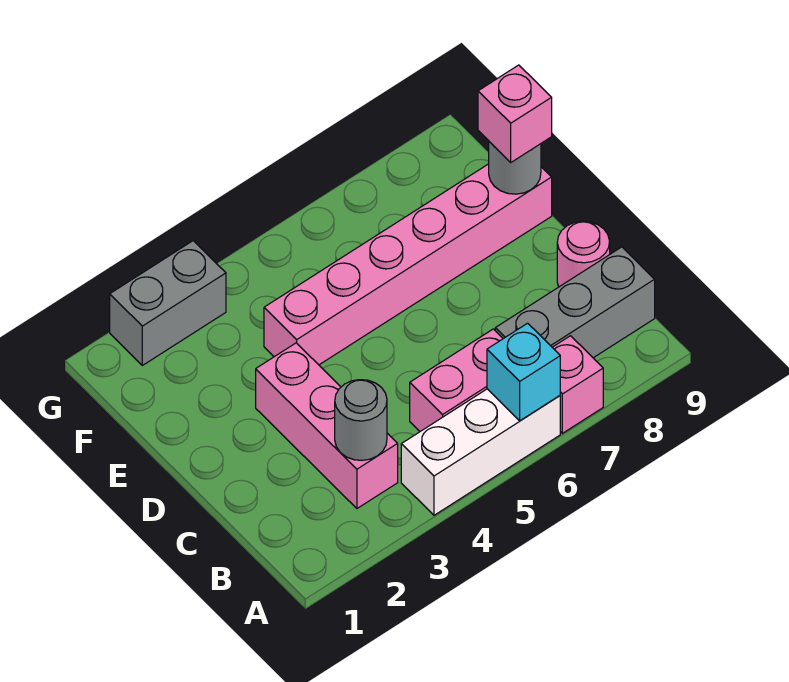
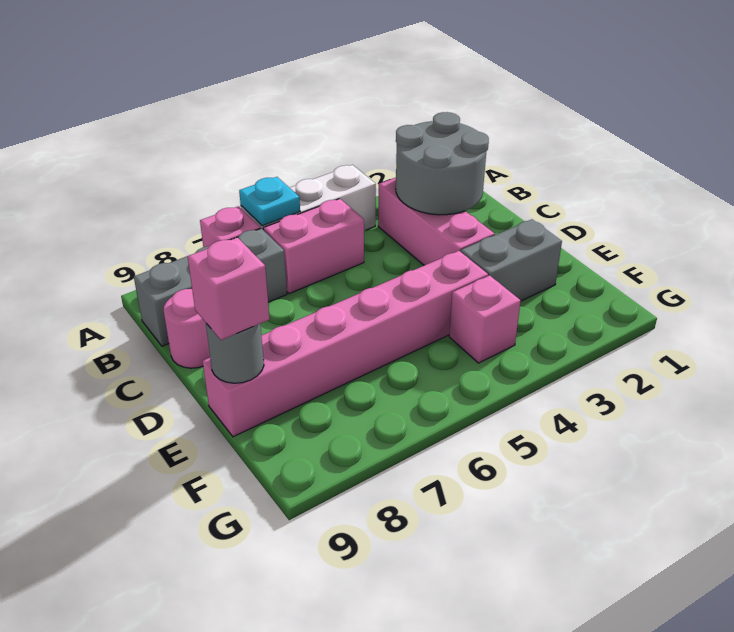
cyan 1x1 brick [487,323,560,421] -> cyan 1x1 plate [239,177,300,226]
grey 1x1 round brick [335,380,387,460] -> grey 2x2 round brick [396,112,489,215]
none -> pink 1x1 brick [449,275,521,363]
grey 1x2 brick [110,241,226,365] -> grey 1x2 brick moved to [461,219,562,301]

